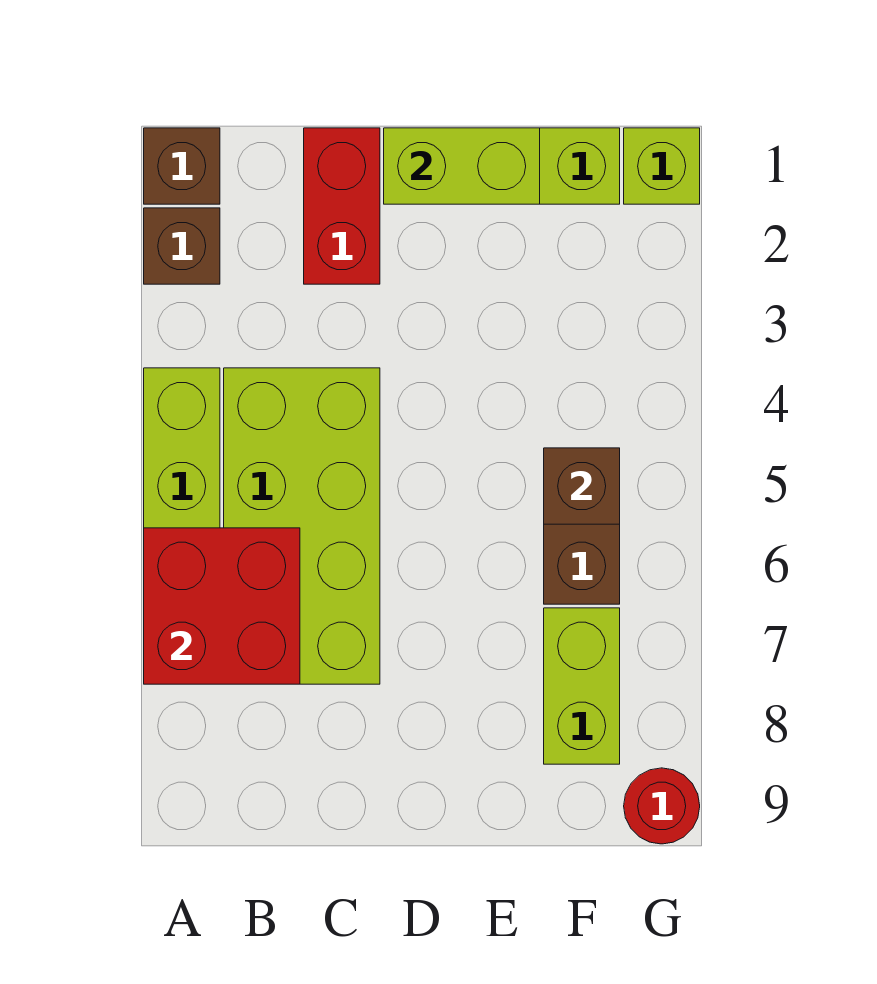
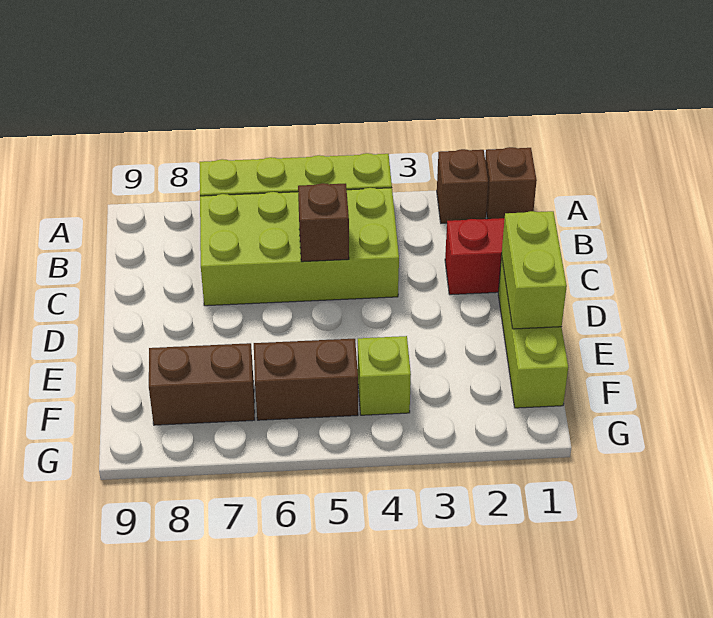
red 2x2 brick [144,528,300,684] -> none
brown 1x1 brick [544,448,620,524] -> brown 1x1 brick moved to [298,183,349,262]
lime 1x2 brick [544,608,620,764] -> brown 1x2 brick [149,343,255,425]
lime 1x1 brick [624,128,700,204] -> lime 1x1 brick moved to [358,336,411,415]
red 1x1 round brick [624,768,700,844] -> none

